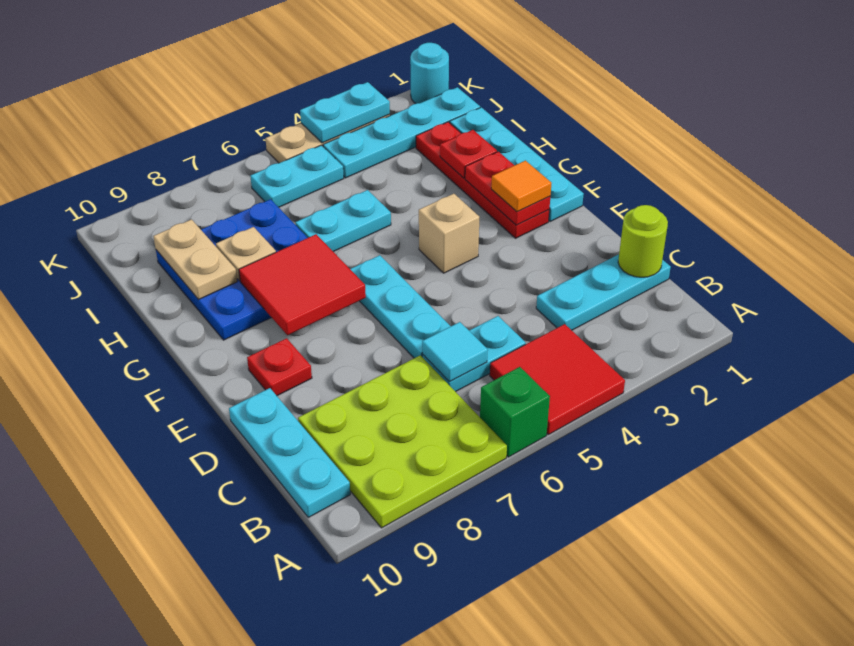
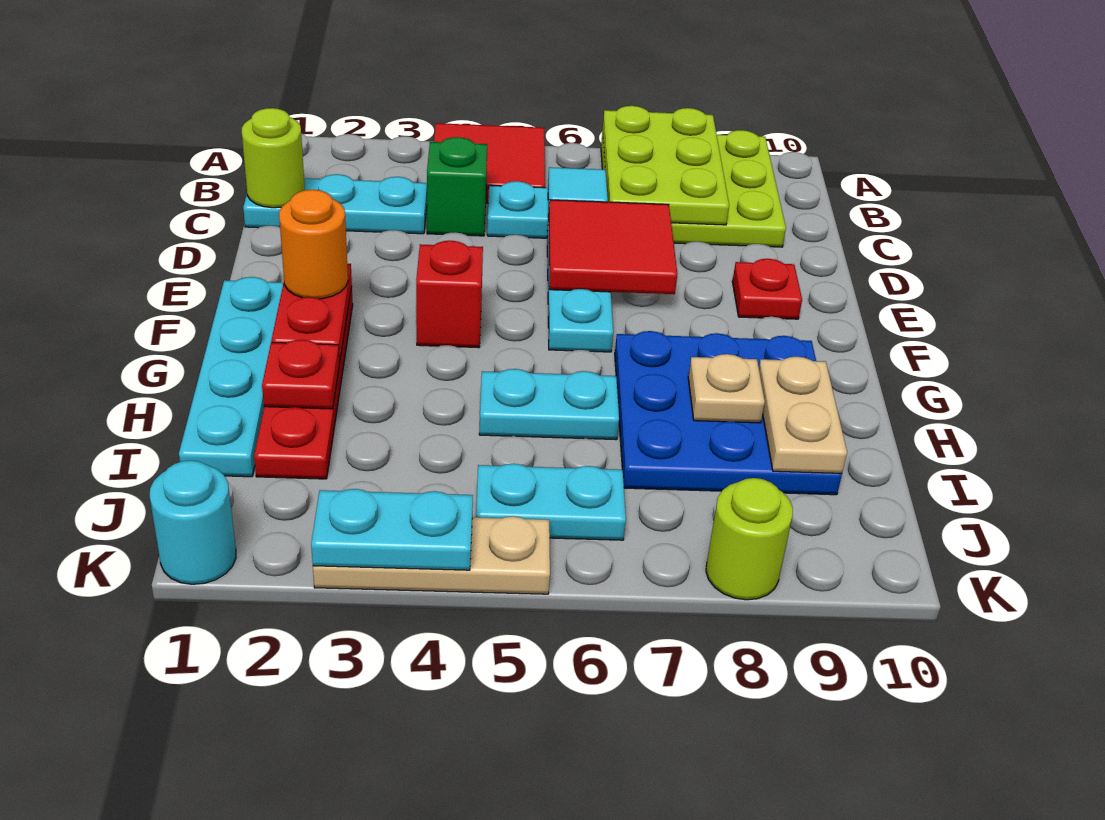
green 1x1 brick [480,367,550,457] -> green 1x1 brick moved to [427,137,487,236]
none -> lime 2x3 plate [603,106,729,225]
cyan 1x3 plate [229,388,350,517] -> none
orange 1x1 tile [491,161,551,212] -> orange 1x1 round brick [279,190,348,299]
tan 1x1 brick [419,194,479,273] -> red 1x1 brick [416,241,483,348]
red 2x2 tile [239,234,366,335] -> red 2x2 tile moved to [548,200,677,294]
cyan 1x4 plate [323,87,480,178] -> none
none -> lime 1x1 round brick [706,478,793,600]

